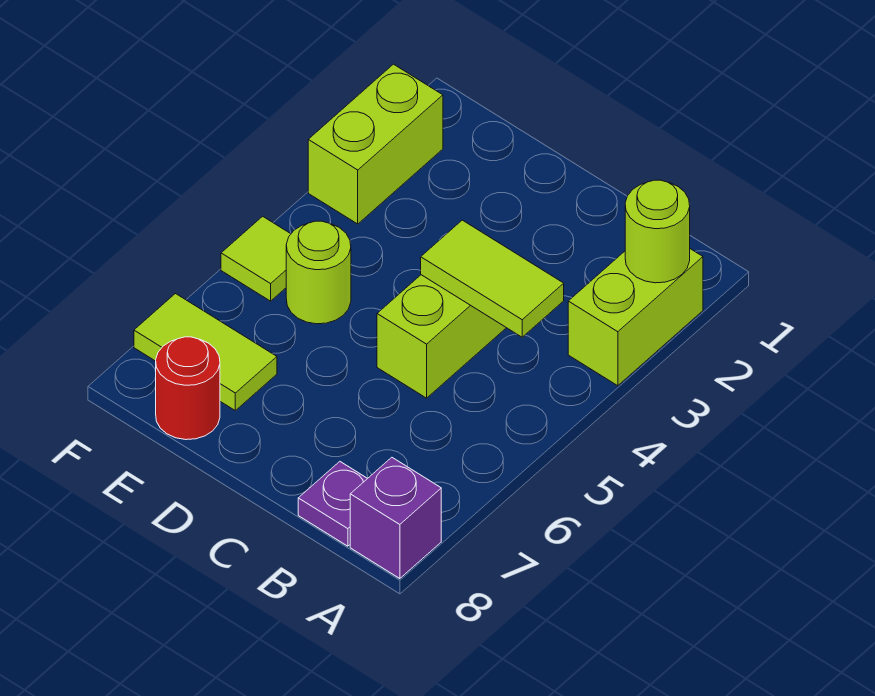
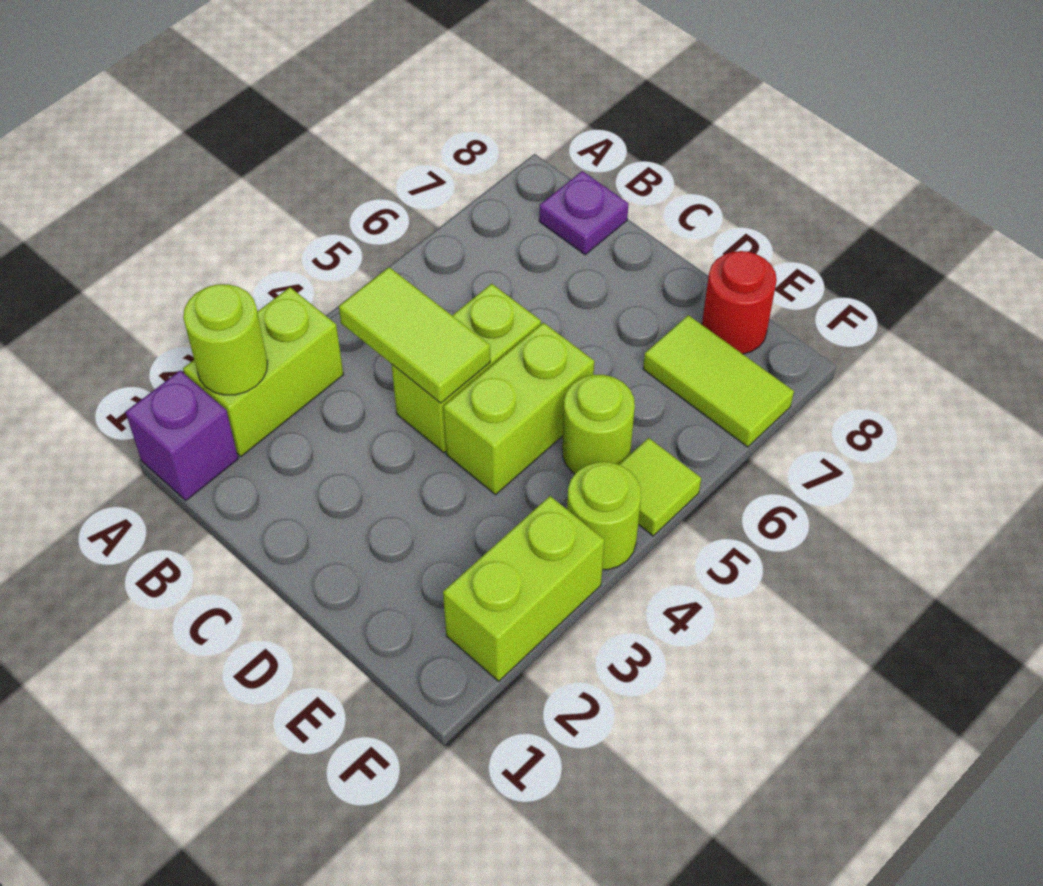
purple 1x1 brick [350,457,441,579] -> purple 1x1 brick moved to [126,371,238,501]
none -> lime 1x2 brick [443,323,594,495]
none -> lime 1x1 round brick [567,462,641,570]

